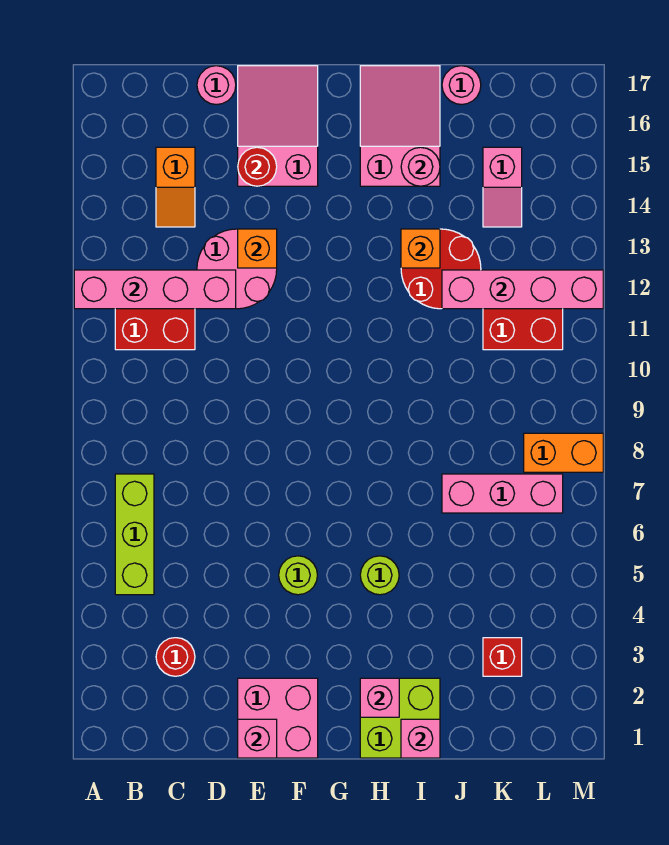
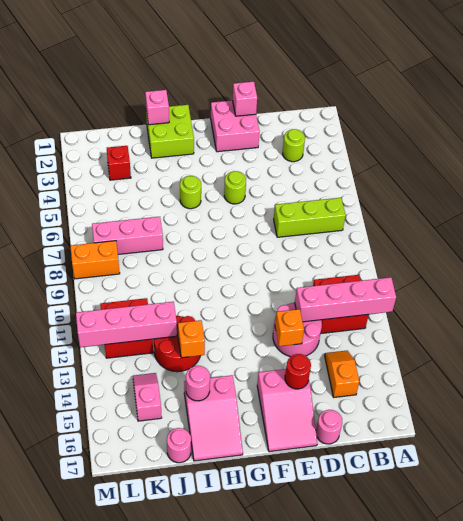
lime 1x3 brick [115,474,154,595] -> lime 1x3 brick turned to [274,198,345,237]
red 1x1 round brick [156,638,195,676] -> lime 1x1 round brick [283,129,305,162]
pink 1x1 brick [360,678,399,717] -> none

